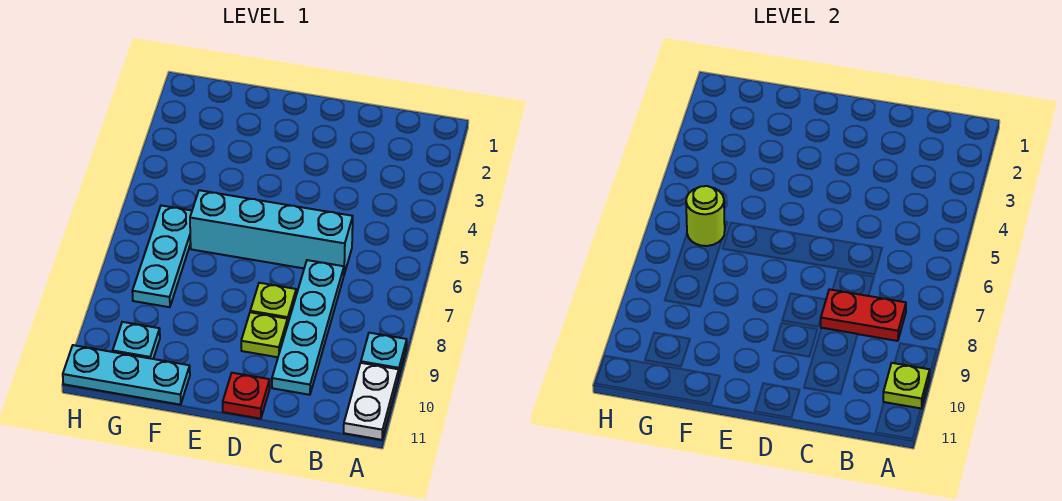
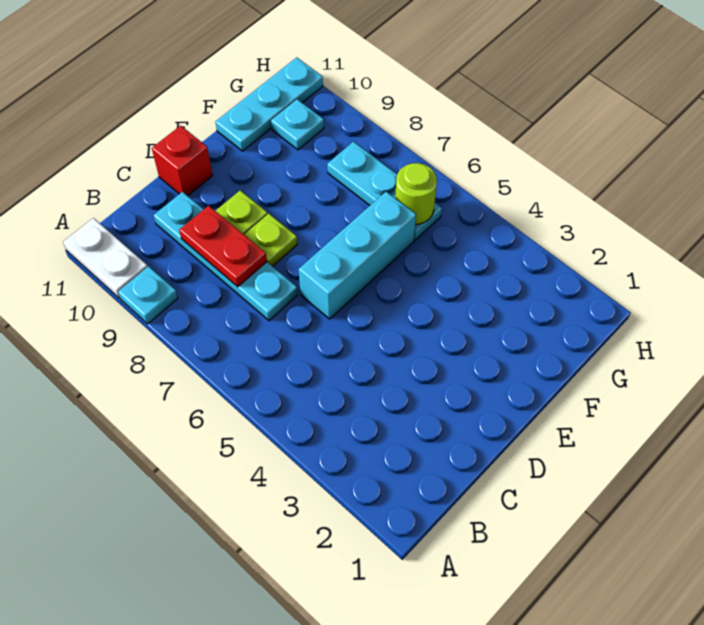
lime 1x1 plate [883,363,930,408] -> none
red 1x2 plate [821,289,906,341] -> red 1x2 plate turned to [179,206,267,287]
cyan 1x4 brick [190,190,353,274] -> cyan 1x3 brick [299,192,416,319]
red 1x1 plate [223,373,270,419] -> red 1x1 brick [152,126,213,196]

